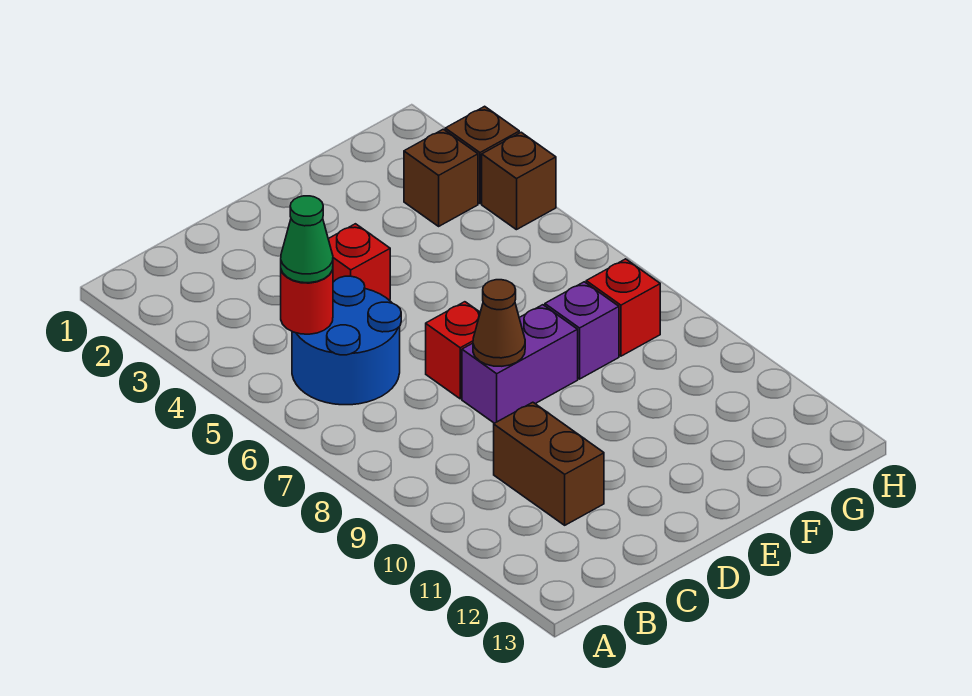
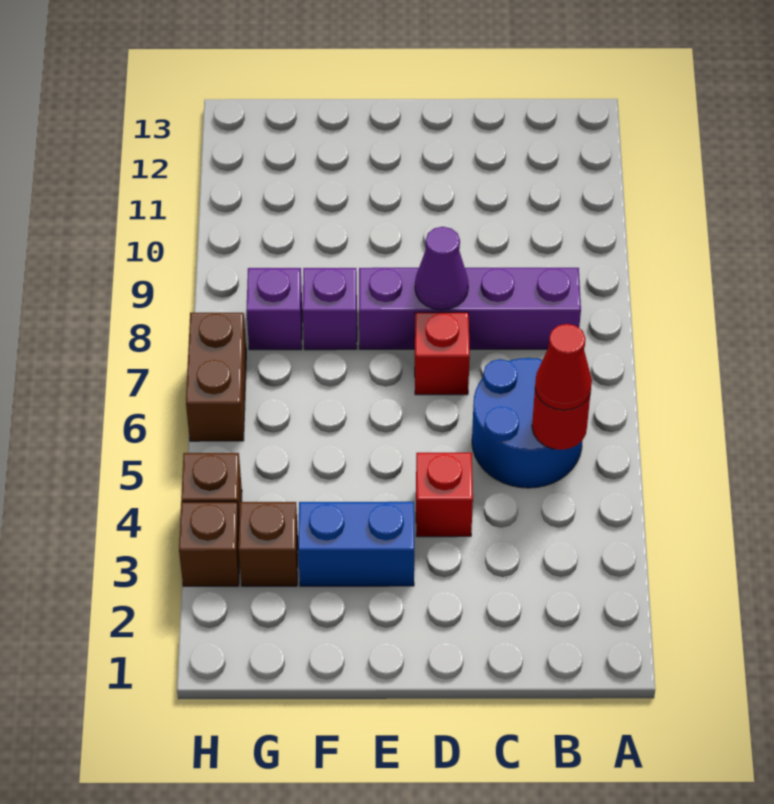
green 1x1 cone [281,196,333,283] -> red 1x1 cone [535,324,592,410]
brown 1x2 brick [494,402,604,525] -> brown 1x2 brick moved to [186,313,246,441]
purple 1x2 brick [462,305,578,423] -> purple 1x4 brick [359,268,581,349]
brown 1x1 cone [473,280,525,366] -> purple 1x1 cone [415,227,468,310]
none -> blue 1x2 brick [298,502,414,586]
red 1x1 brick [586,259,660,356] -> purple 1x1 brick [246,268,302,350]

